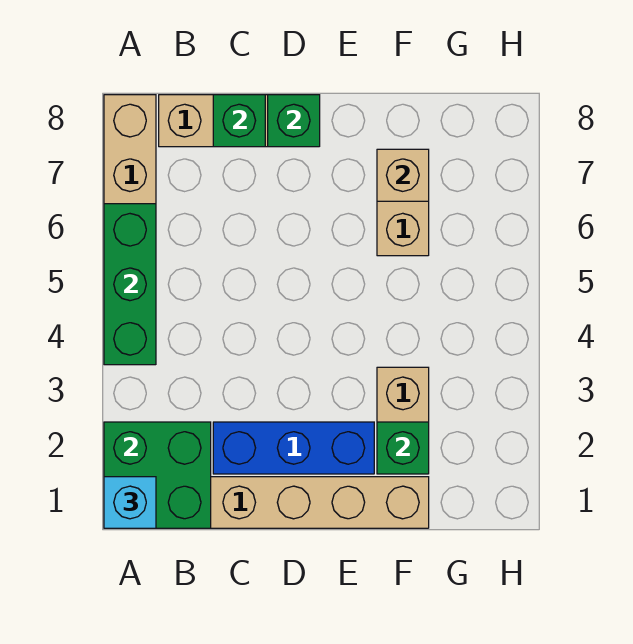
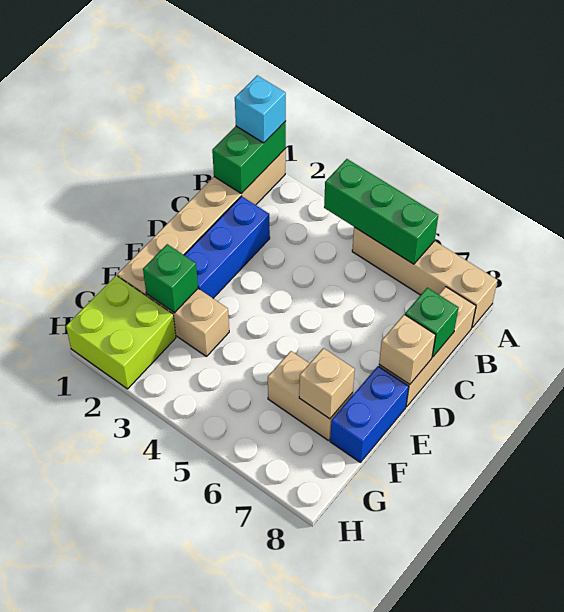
green 2x2 brick [104,422,211,528] -> green 1x2 brick [212,121,286,194]
green 1x1 brick [268,95,320,147] -> tan 1x1 brick [379,315,435,385]
none -> blue 1x2 brick [330,366,409,462]
none -> lime 2x2 brick [66,276,176,389]

